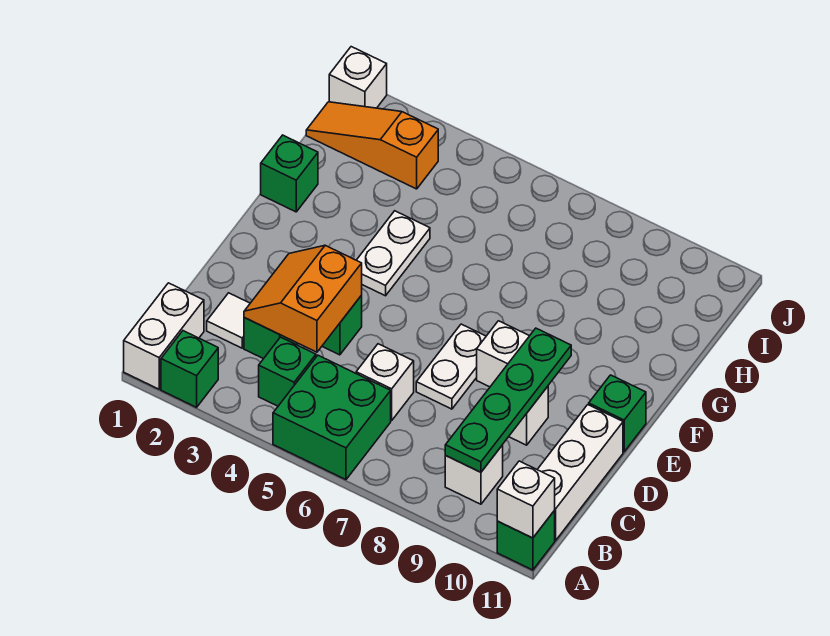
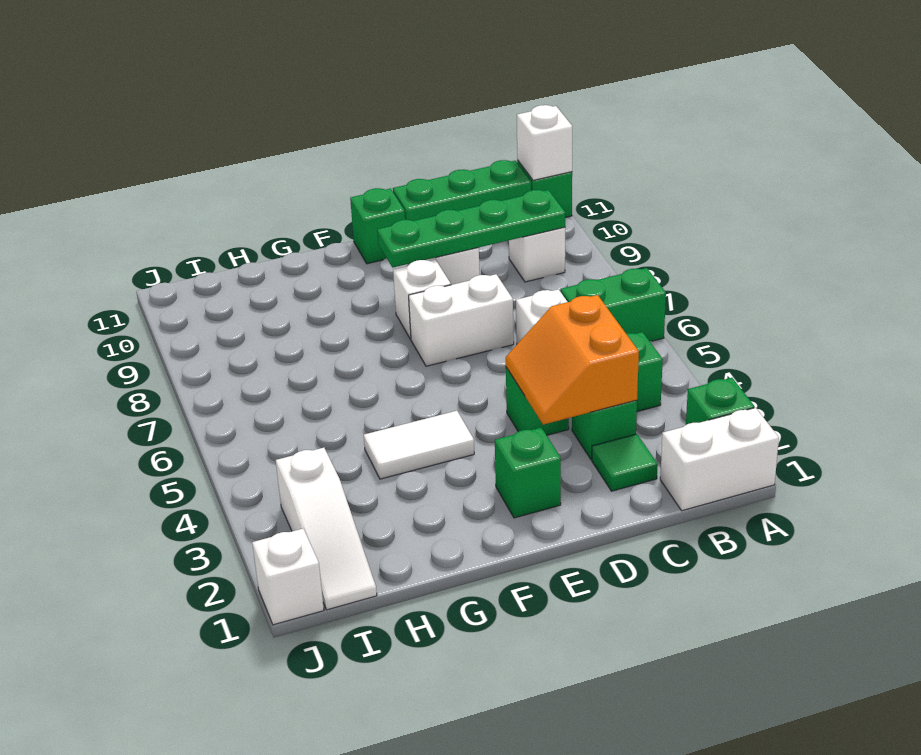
green 2x2 brick [273,355,391,480] -> green 1x2 brick [561,268,666,341]
white 1x3 brick [537,405,623,540] -> green 1x3 brick [393,160,531,221]
white 1x1 tile [207,293,250,348] -> green 1x1 tile [592,434,658,491]
orange 2x2 slope [244,245,362,352] -> orange 2x2 slope turned to [506,295,639,425]
white 1x2 plate [416,324,486,409] -> white 1x2 brick [409,274,514,366]
white 1x2 plate [357,211,430,296] -> white 1x2 tile [364,411,474,479]
green 1x1 brick [261,135,318,212] -> green 1x1 brick moved to [495,427,561,518]
orange 1x3 slope [306,102,438,189] -> white 1x3 slope [276,448,377,610]

